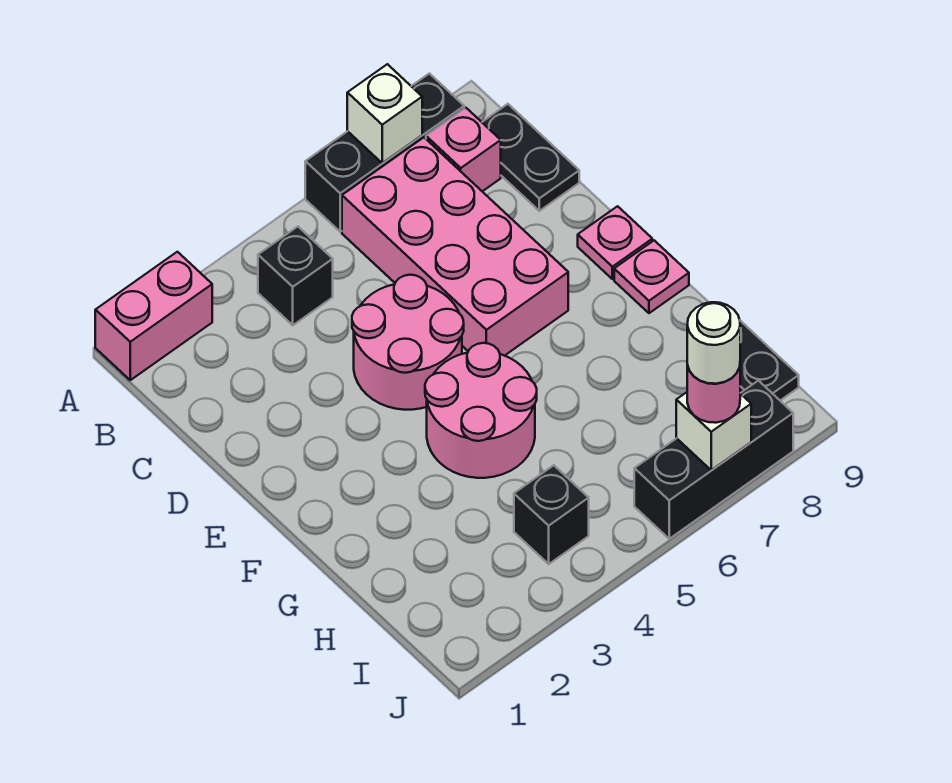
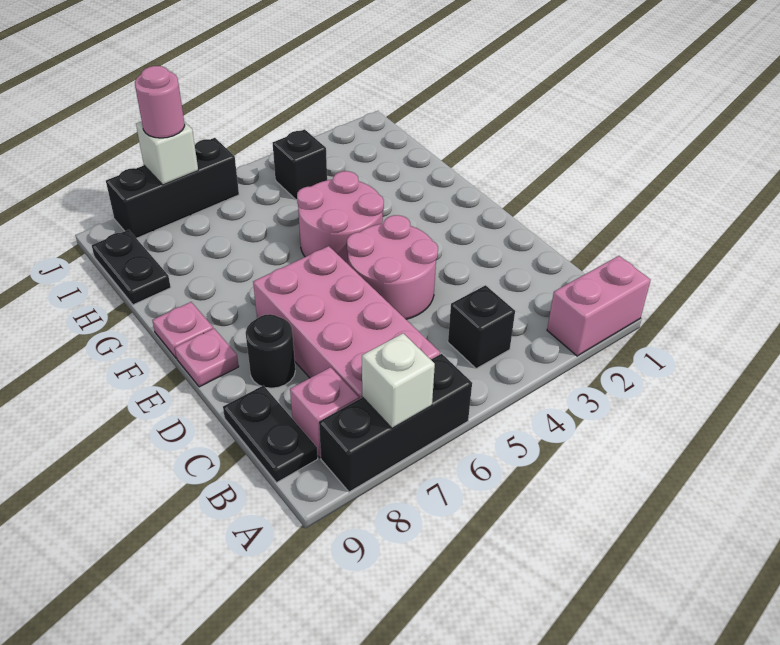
none -> black 1x1 round brick [246,314,295,388]
white 1x1 round brick [687,302,740,384] -> none

